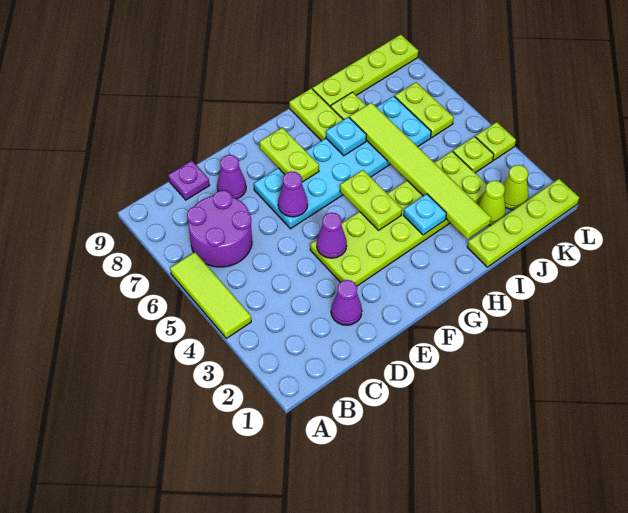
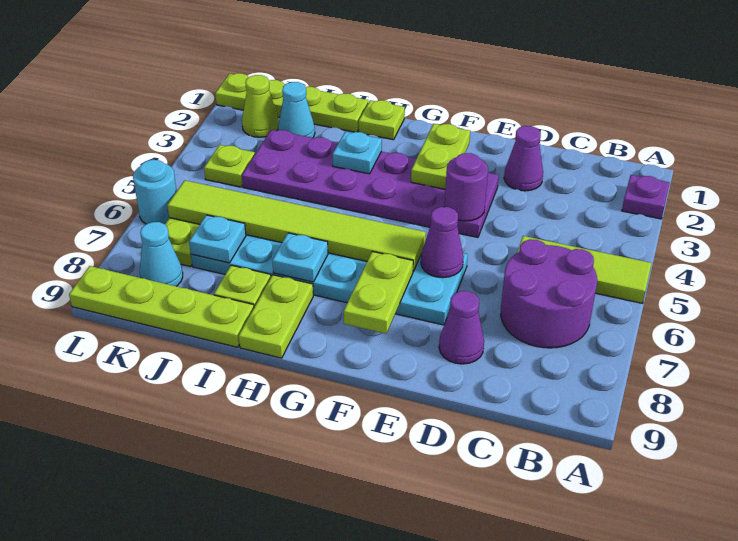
lime 1x3 tile [170,252,251,338] -> lime 1x3 tile turned to [517,236,652,303]
purple 1x1 plate [168,161,210,200] -> purple 1x1 plate moved to [622,175,670,219]
lime 2x6 plate [310,151,487,286] -> purple 2x6 plate [242,130,499,237]
purple 1x1 cone [317,213,347,258] -> purple 1x1 round brick [444,153,488,221]
lime 1x2 plate [340,170,402,230] -> lime 1x2 plate moved to [411,124,470,189]
lime 1x6 tile [349,103,491,239] -> lime 1x6 tile turned to [167,180,426,271]
lime 1x1 cone [478,181,506,225] -> cyan 1x1 cone [278,82,315,138]
none -> cyan 1x1 plate [189,215,246,263]
none -> cyan 1x1 cone [140,222,183,286]
lime 1x1 plate [476,122,516,160] -> lime 1x1 plate moved to [359,100,405,140]
none -> cyan 1x1 round brick [133,160,177,224]

